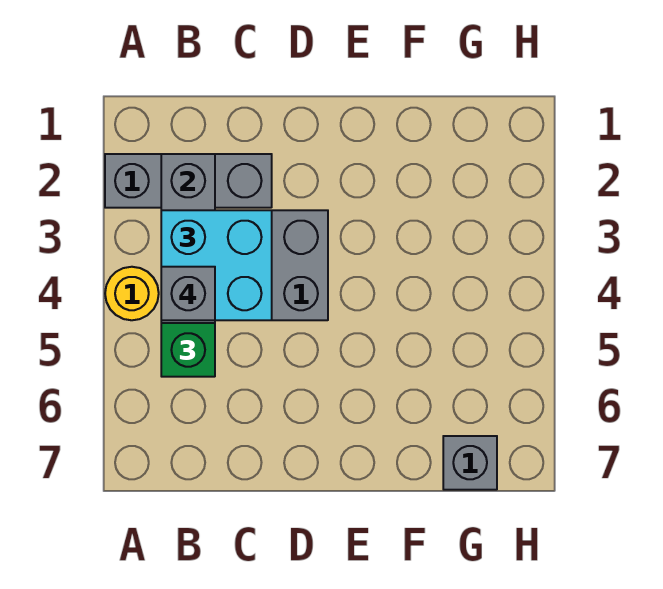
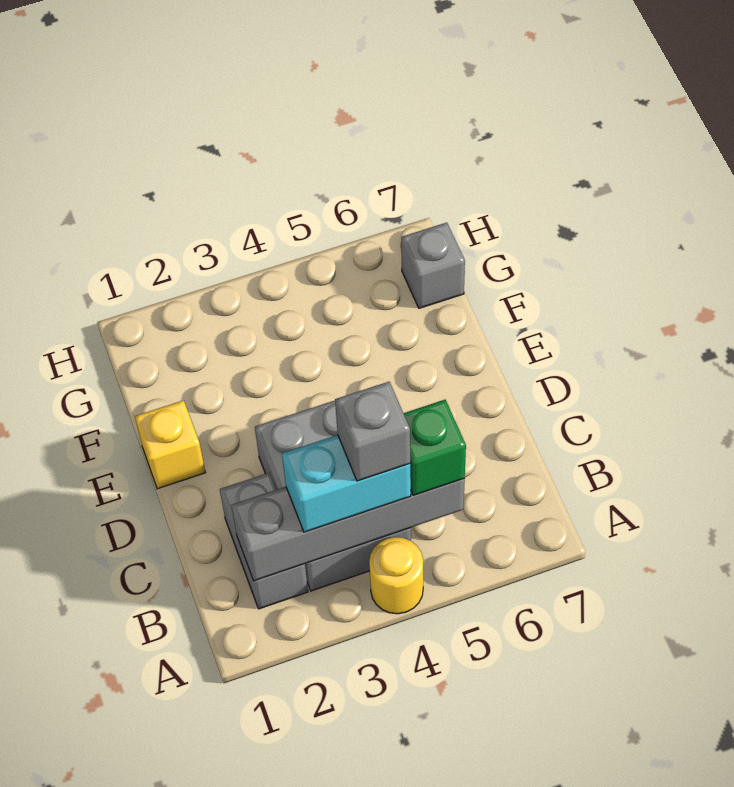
grey 1x3 brick [105,154,272,208] -> grey 1x2 brick [220,473,308,609]
cyan 2x2 brick [161,210,272,320] -> cyan 1x2 brick [282,435,411,532]
none -> yellow 1x1 brick [135,400,205,489]

